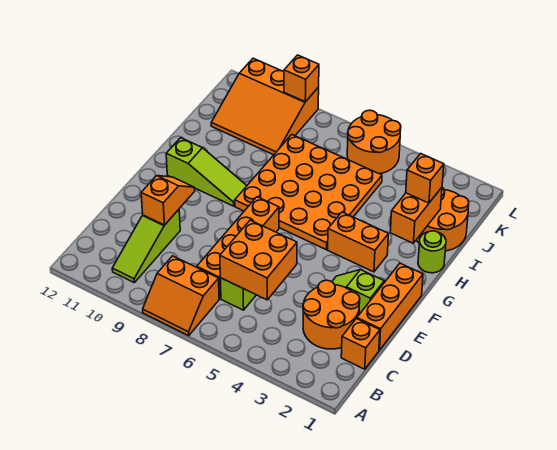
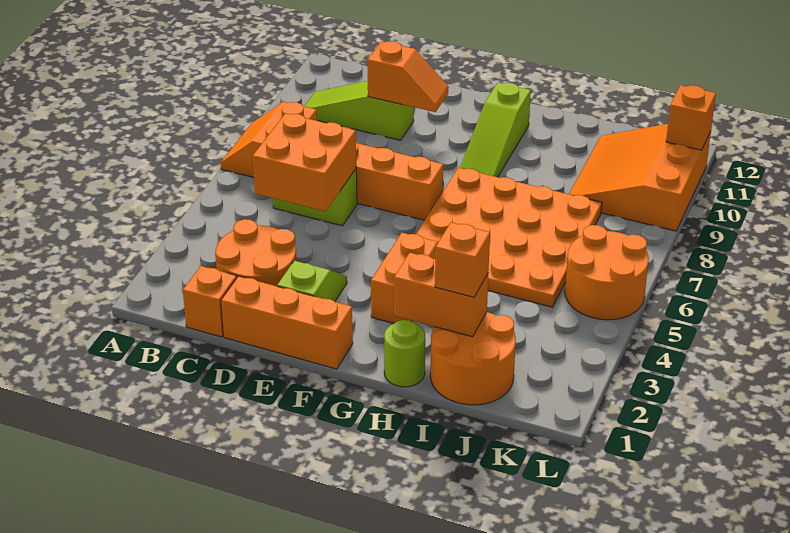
orange 1x1 brick [284,55,319,102] -> orange 1x1 brick moved to [666,85,716,150]

